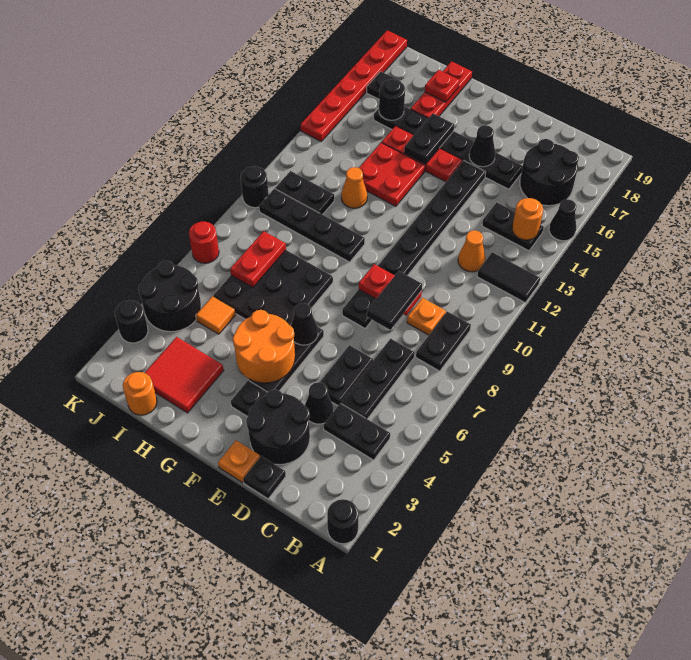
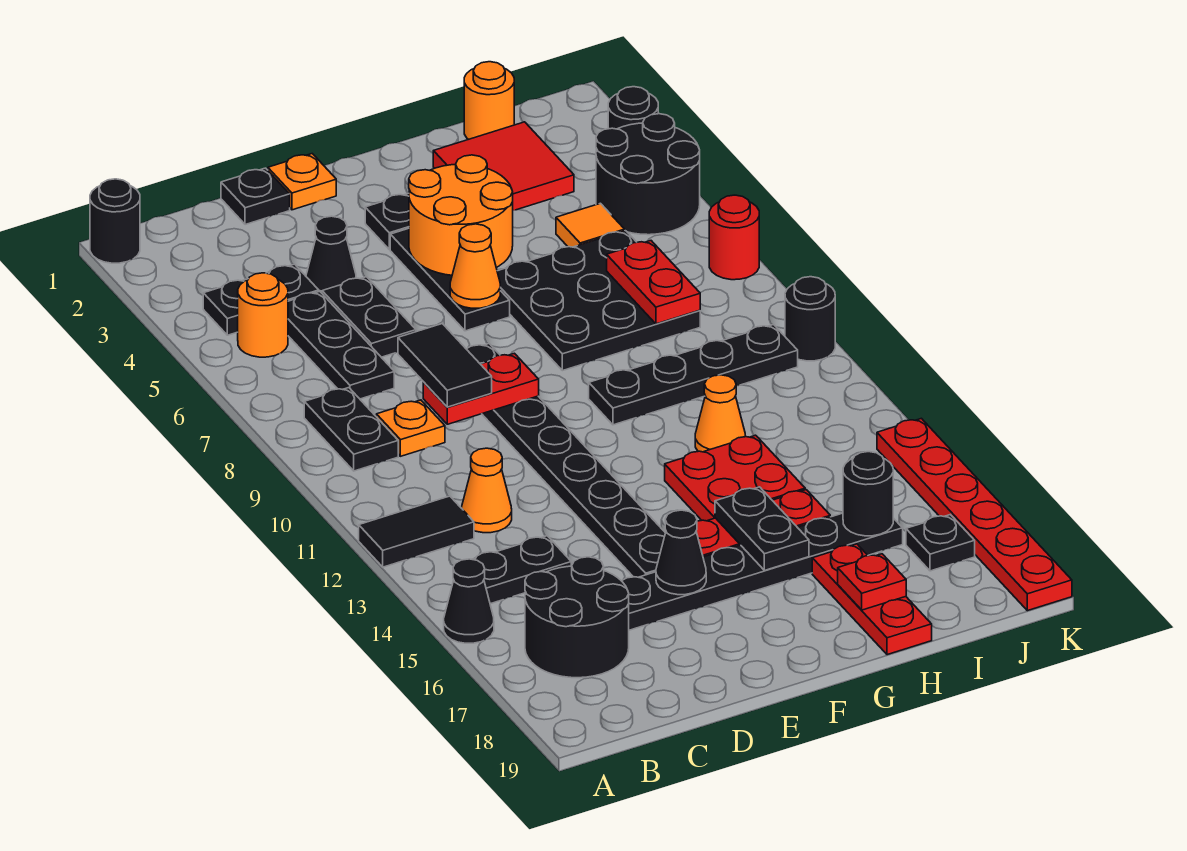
orange 1x1 round brick [512,198,543,240] -> orange 1x1 round brick moved to [238,273,288,357]
black 2x2 round brick [246,389,310,465] -> none
black 1x1 cone [291,303,318,345] -> orange 1x1 cone [450,224,500,308]
black 1x2 plate [275,171,334,215] -> none

